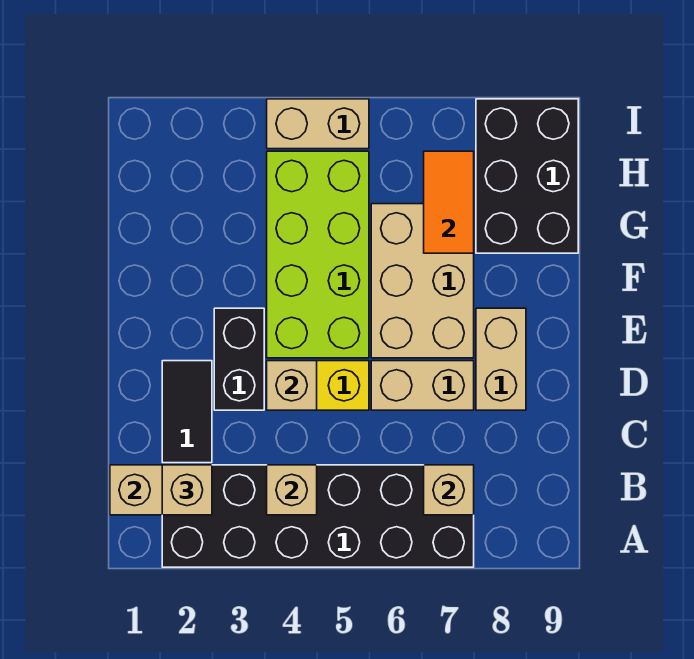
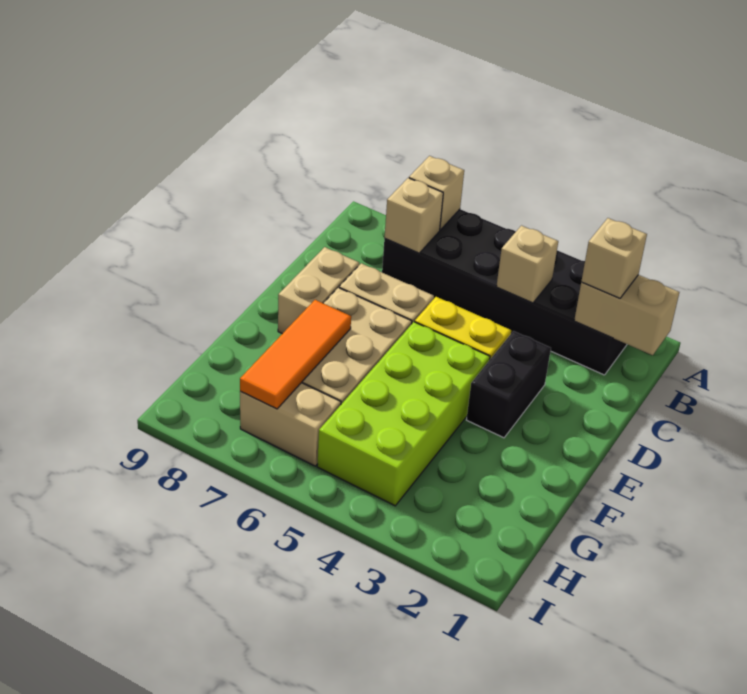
black 1x2 tile [162,361,212,463] -> none
tan 1x1 brick [267,361,317,410] -> tan 1x1 brick moved to [409,156,464,230]
orange 1x2 tile [424,151,474,253] -> orange 1x3 tile [240,300,351,409]
black 2x3 brick [476,99,578,253] -> none
tan 1x2 brick [267,99,369,149] -> tan 1x2 brick moved to [240,383,341,466]

